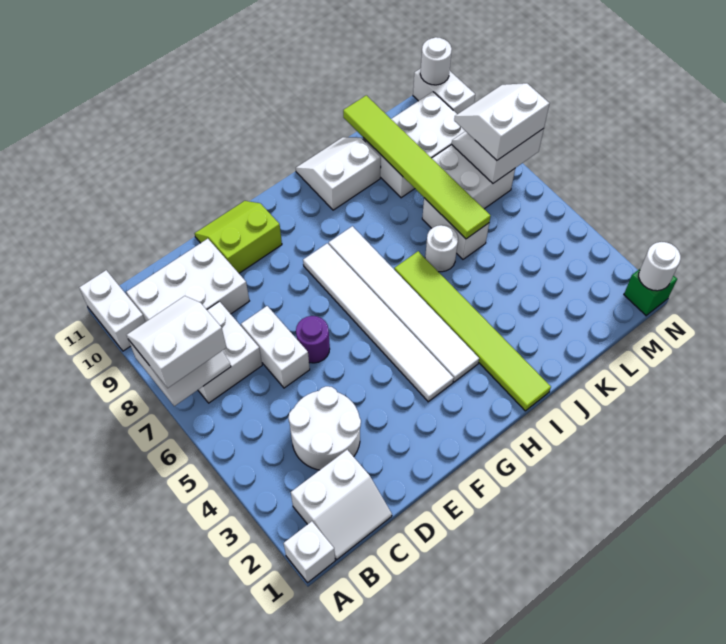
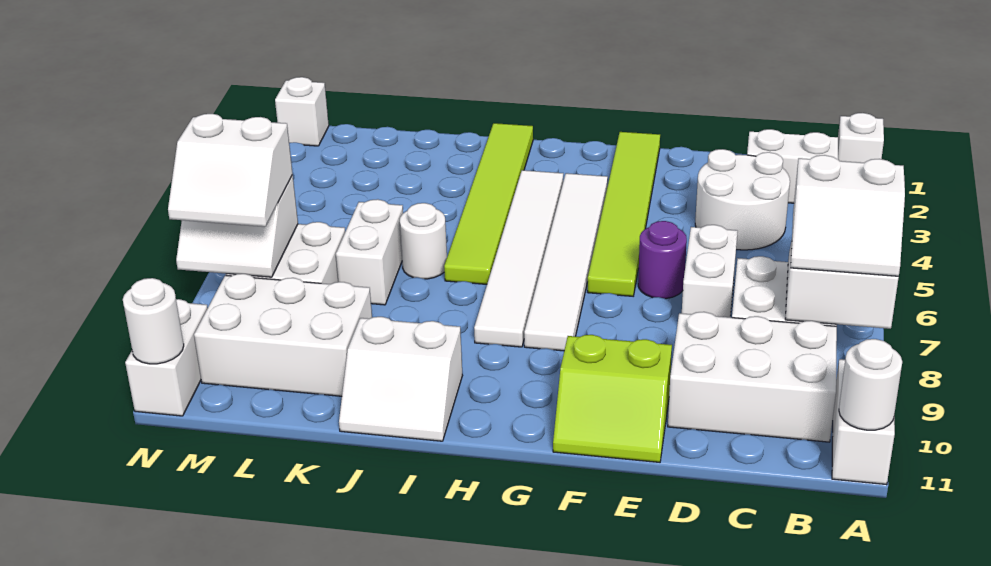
lime 1x6 tile [343,95,490,239] -> lime 1x6 tile moved to [588,132,660,296]
green 1x1 brick [624,269,677,316] -> white 1x1 brick [275,77,329,146]
white 1x1 round brick [639,242,681,291] -> white 1x1 round brick moved to [839,339,902,430]

